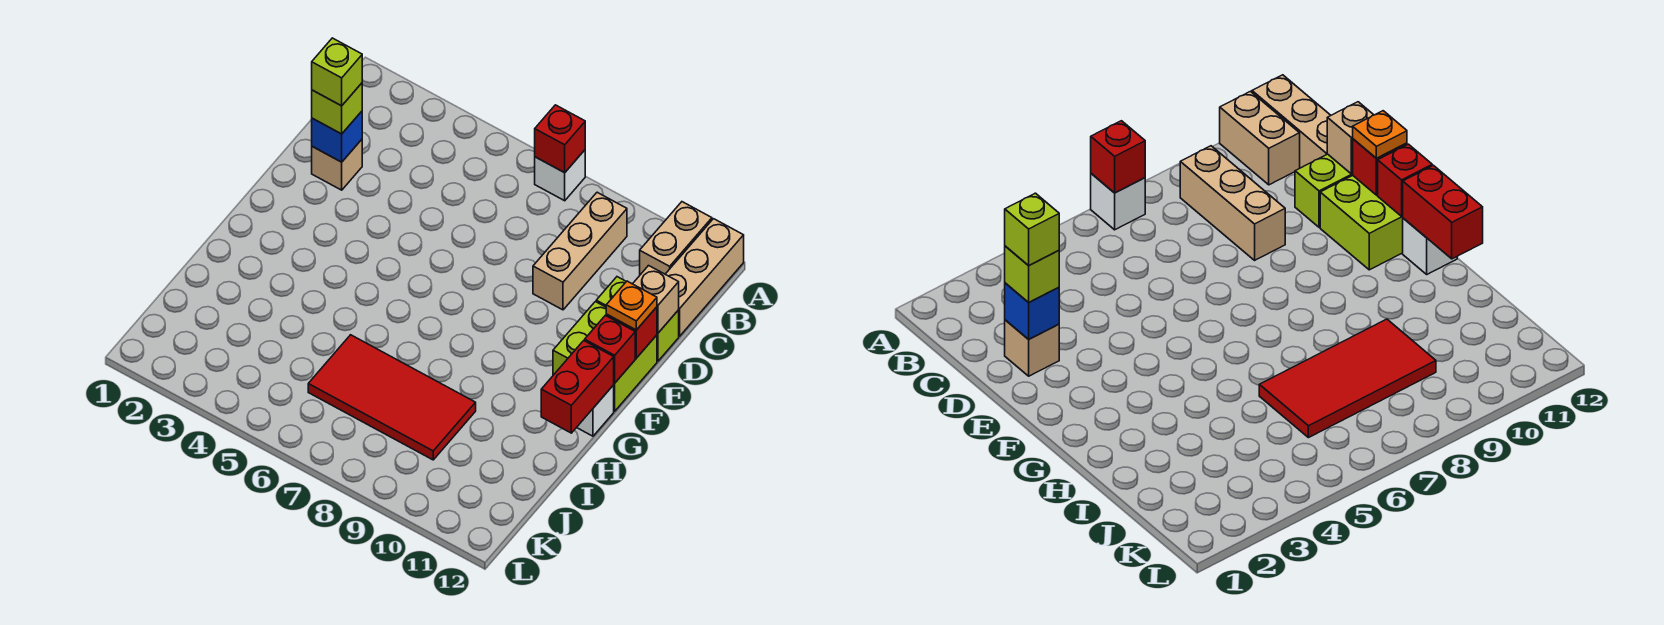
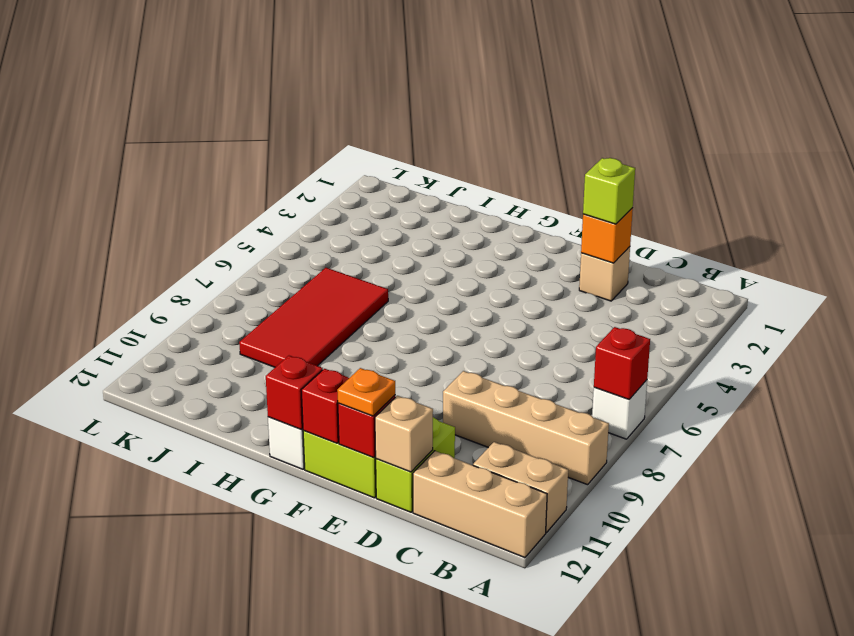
tan 1x3 brick [533,192,627,310] -> tan 1x4 brick [443,371,609,485]
blue 1x1 brick [312,111,362,162] -> orange 1x1 brick [581,208,633,263]
lime 1x1 brick [312,38,362,106] -> none
red 1x2 brick [541,341,614,433] -> red 1x1 brick [266,356,323,430]

